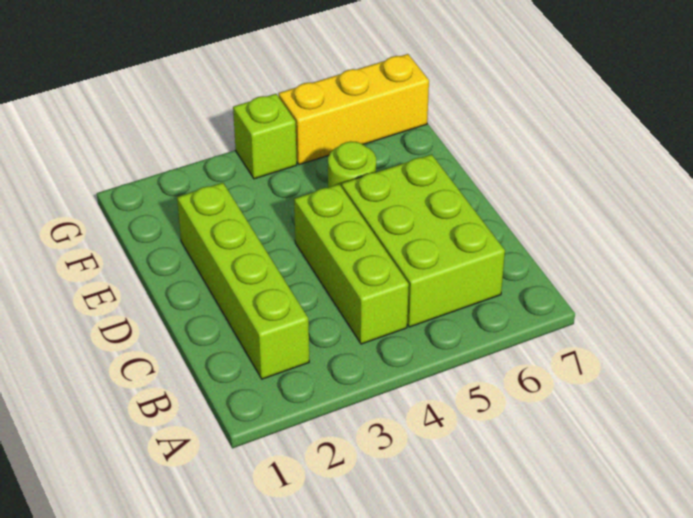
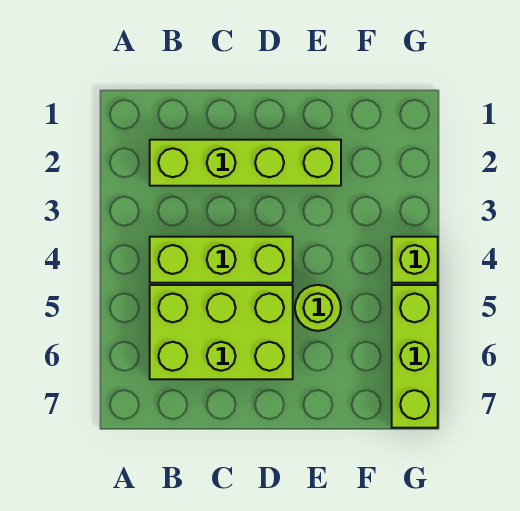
yellow 1x3 brick [278,54,429,165] -> lime 1x3 brick [392,285,438,428]

